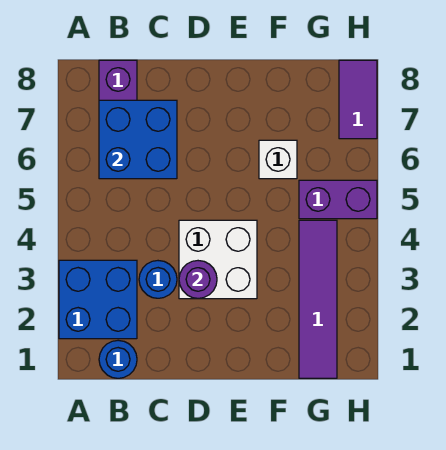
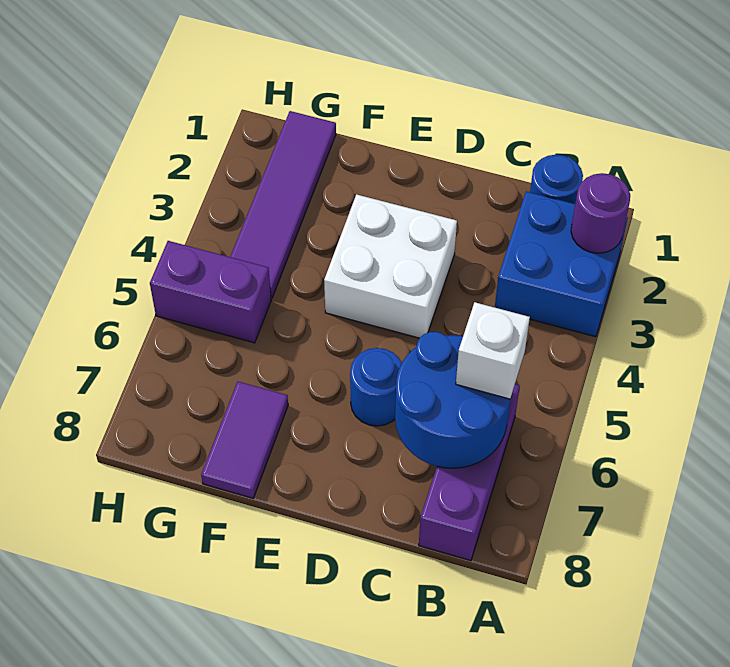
blue 2x2 brick [99,100,177,179] -> blue 2x2 round brick [395,332,511,468]
blue 1x1 round brick [139,261,177,298] -> blue 1x1 round brick moved to [350,348,402,426]
purple 1x1 round brick [179,261,217,298] -> purple 1x1 round brick moved to [571,173,630,253]
white 1x1 brick [259,140,297,179] -> white 1x1 brick moved to [456,302,530,399]
purple 1x2 tile [339,60,377,139] -> purple 1x2 tile moved to [201,382,288,498]

